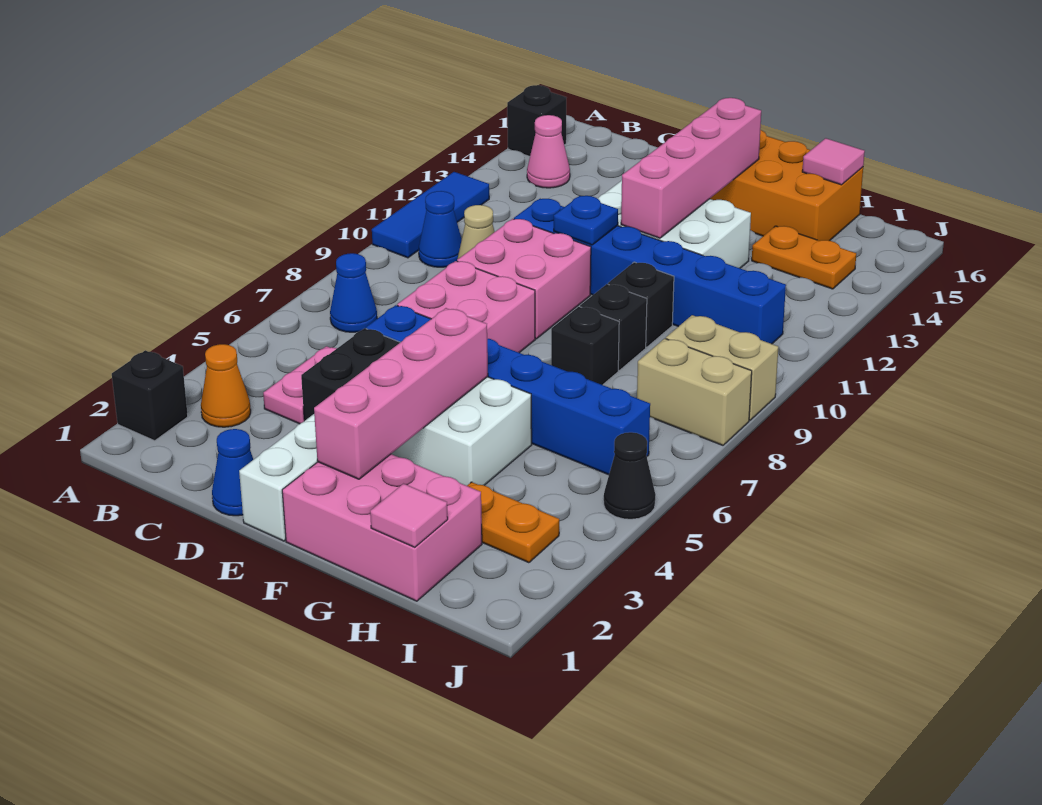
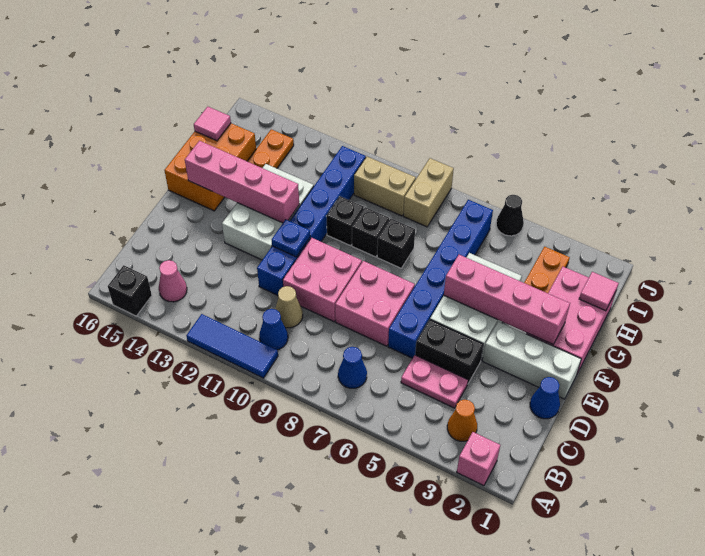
black 1x1 brick [112,350,188,441] -> pink 1x1 brick [457,432,500,486]
tan 1x2 brick [666,315,778,420] -> tan 1x2 brick turned to [354,157,416,216]

